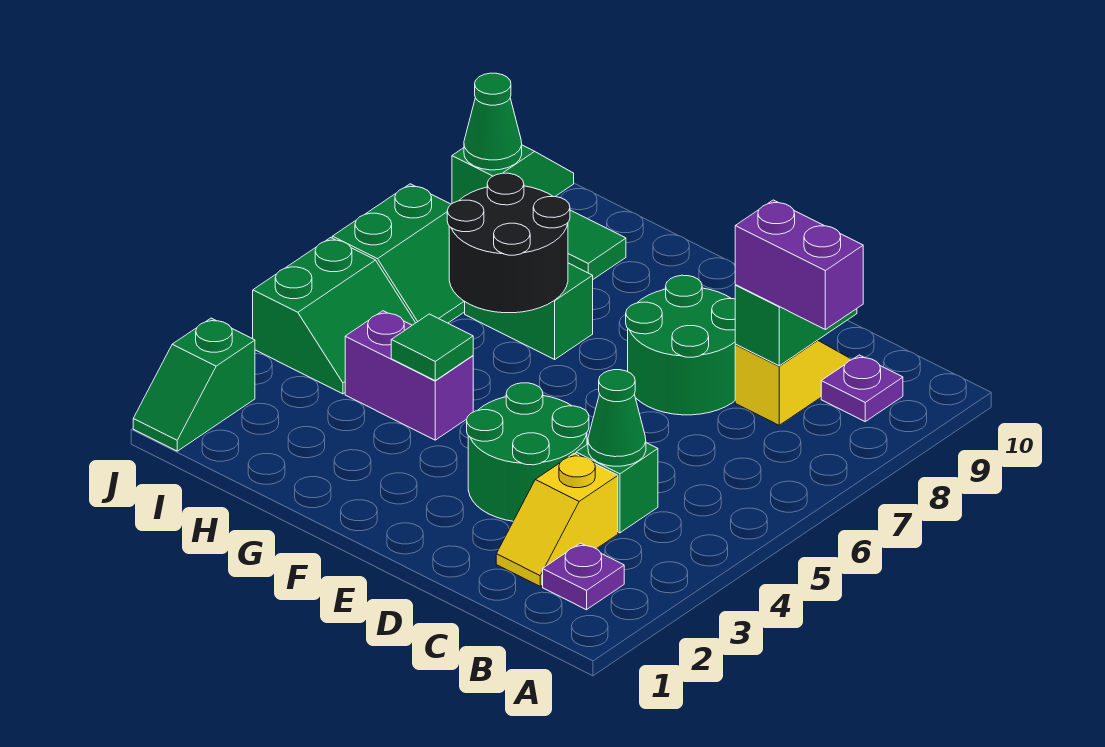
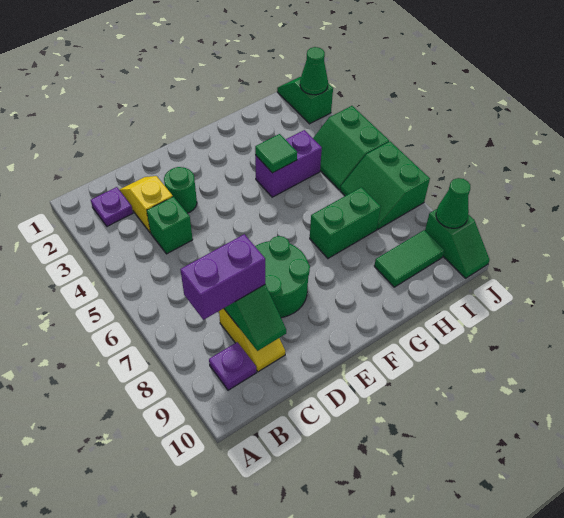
green 1x1 cone [588,370,646,466] -> green 1x1 cone moved to [300,47,328,95]
green 2x2 round brick [467,383,589,521] -> green 1x1 round brick [164,167,197,213]
black 2x2 round brick [447,173,570,313] -> none

